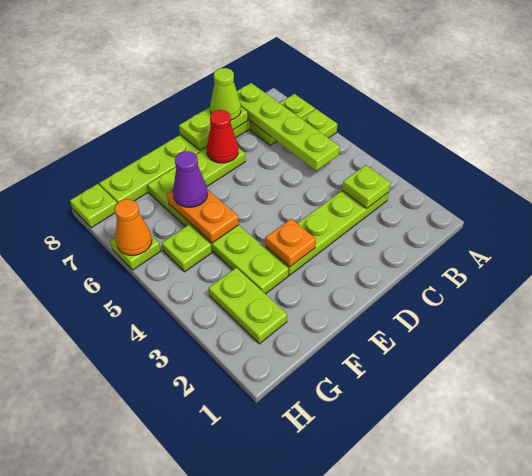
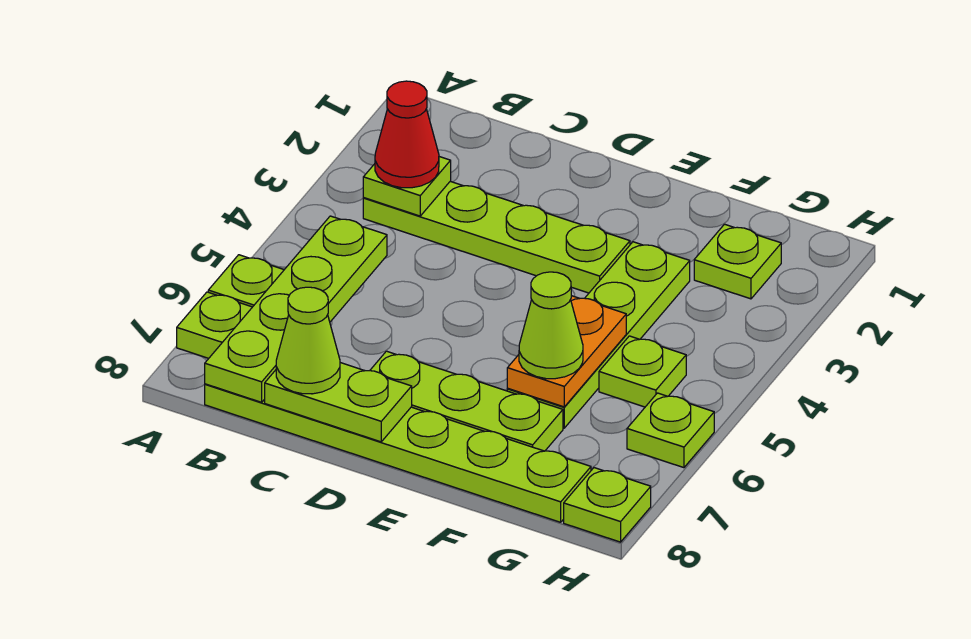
red 1x1 cone [207,110,238,163] -> red 1x1 cone moved to [375,81,439,188]
orange 1x1 plate [265,219,316,267] -> none
purple 1x1 cone [173,151,208,207] -> lime 1x1 cone [519,272,583,379]
lime 1x2 plate [209,268,287,344] -> lime 1x1 plate [694,224,781,299]
orange 1x1 cone [115,199,152,255] -> none

